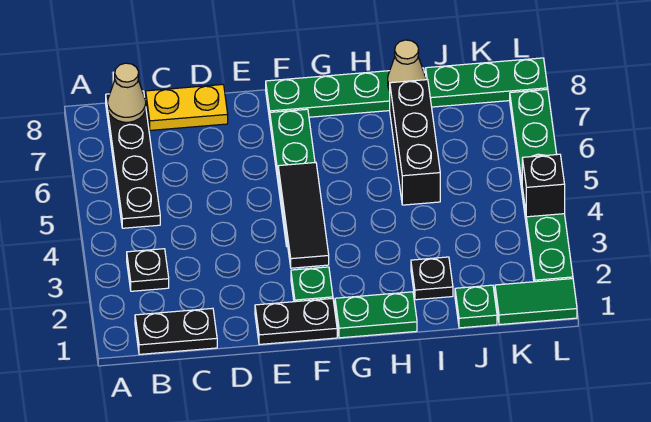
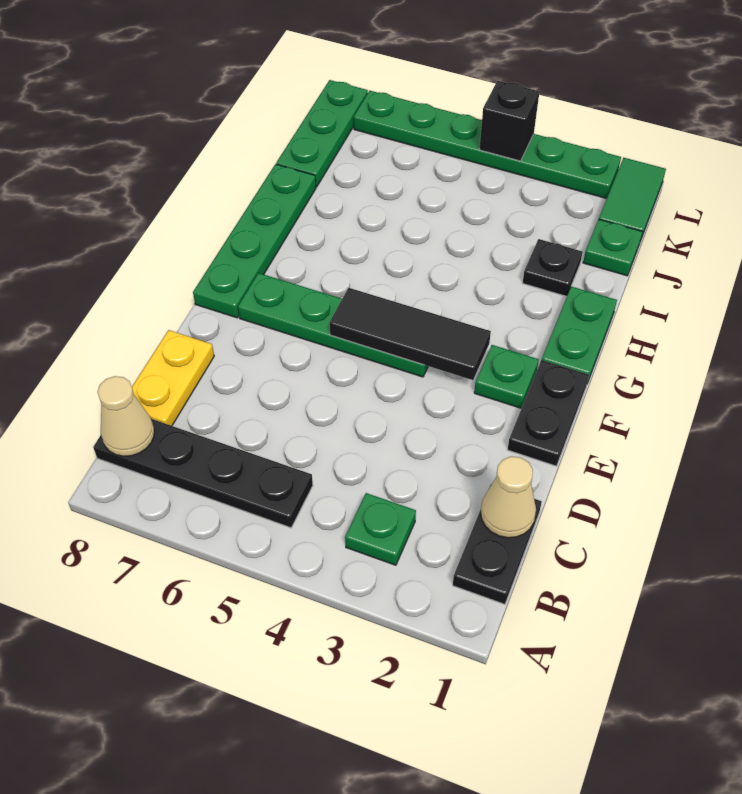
black 1x1 plate [127,249,169,291] -> green 1x1 plate [345,493,416,565]
black 1x3 brick [390,80,440,205] -> none
tan 1x1 cone [388,40,426,91] -> tan 1x1 cone moved to [481,456,536,538]

